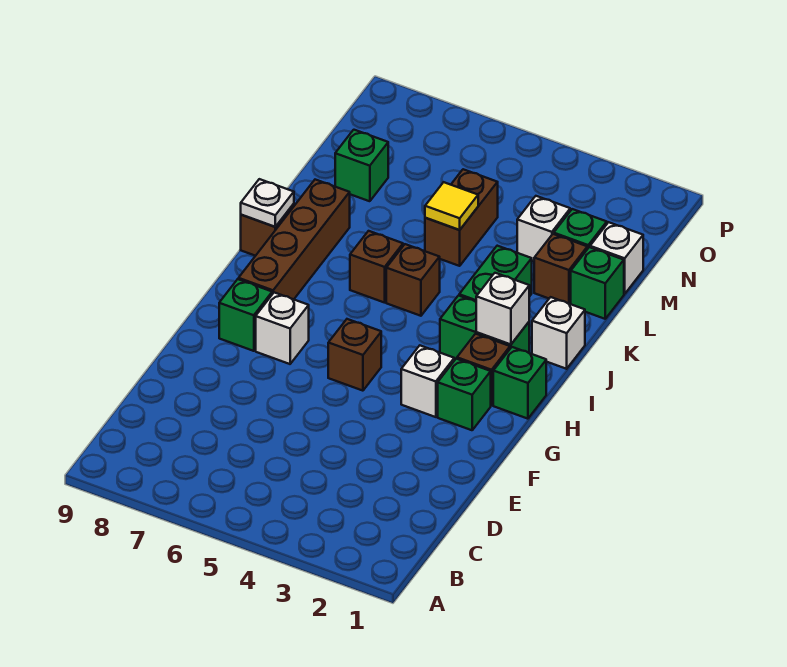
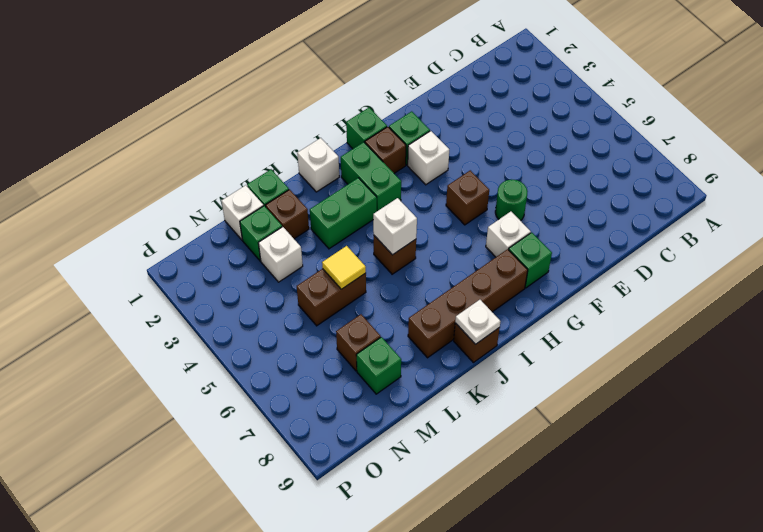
none -> green 1x1 round brick [495,180,528,221]
white 1x1 brick [476,273,529,345] -> white 1x1 brick moved to [373,198,417,255]
brown 1x1 brick [350,231,403,303] -> brown 1x1 brick moved to [336,314,381,371]

